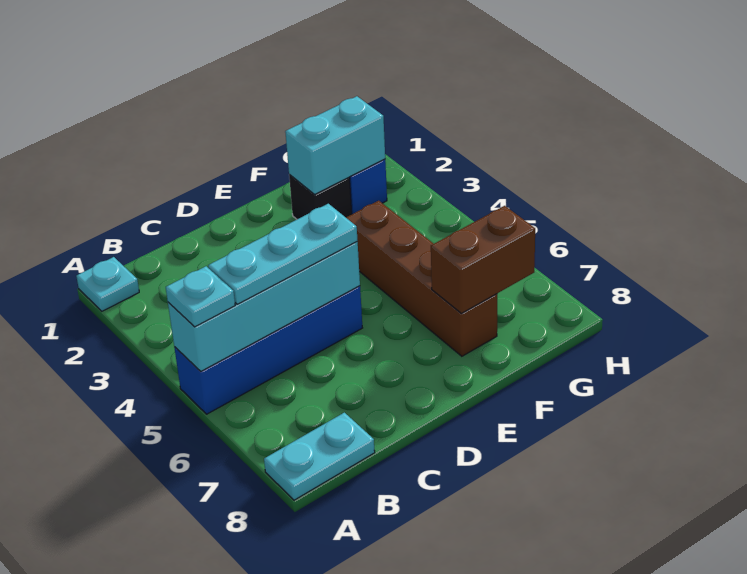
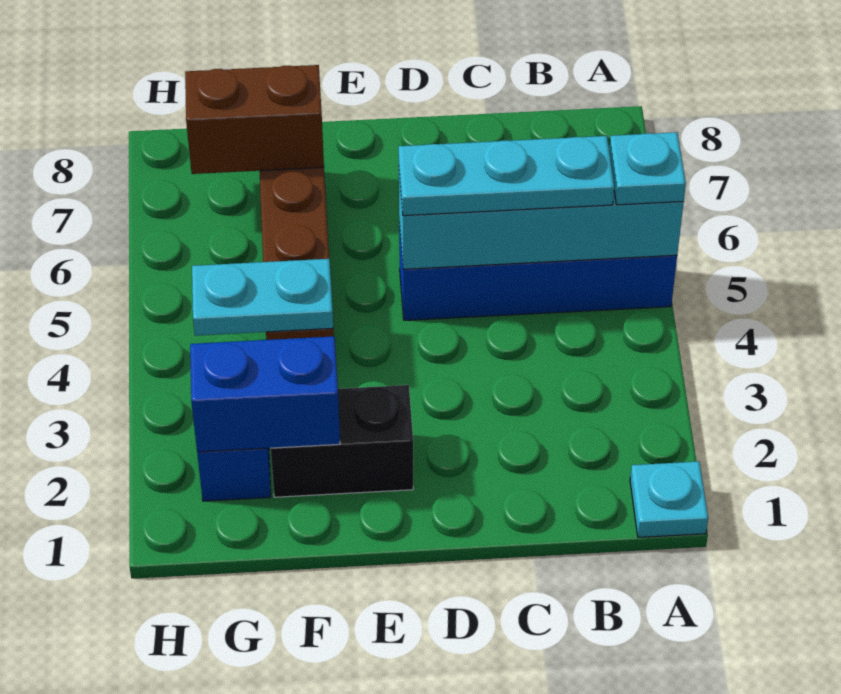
cyan 1x2 plate [264,413,375,500] -> cyan 1x2 plate moved to [192,259,333,336]
black 1x1 brick [289,175,352,219] -> black 1x2 brick [271,385,413,497]
cyan 1x2 brick [285,96,385,195] -> blue 1x2 brick [190,336,340,452]

